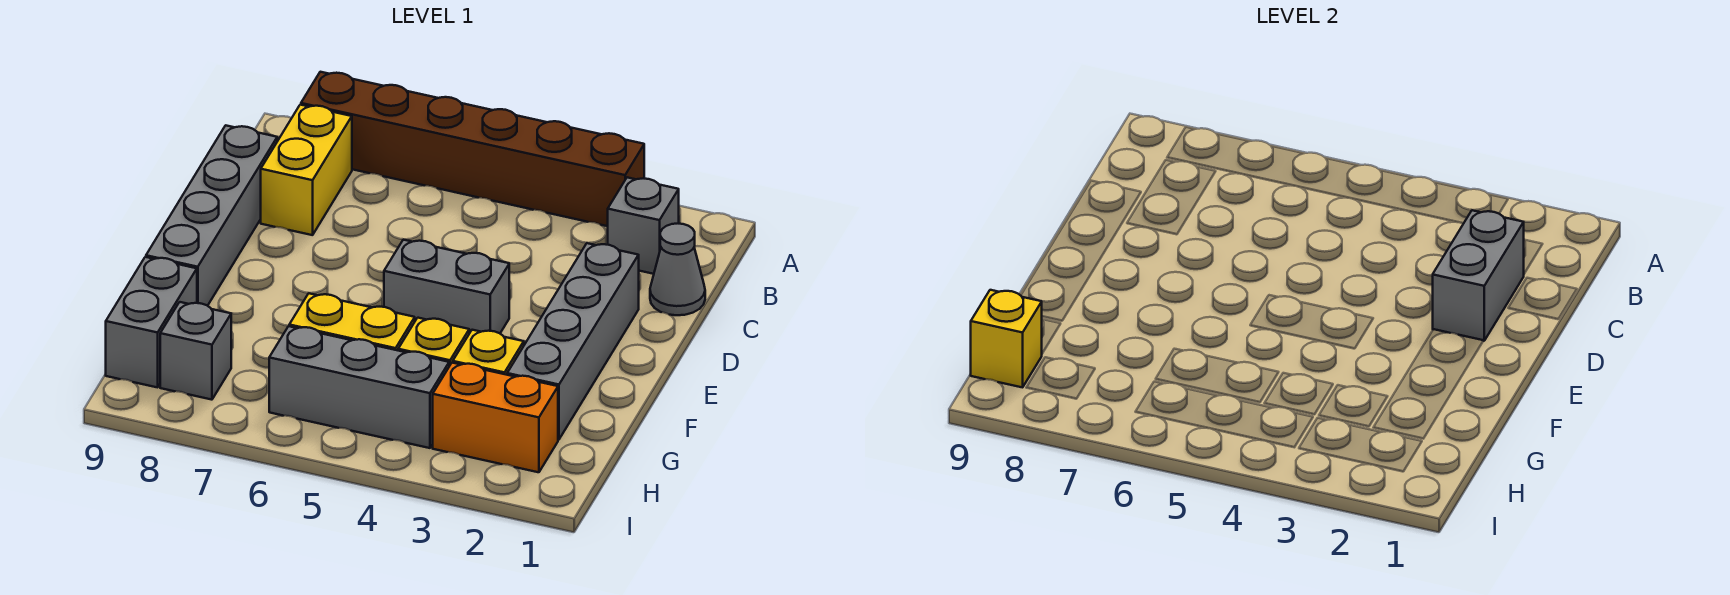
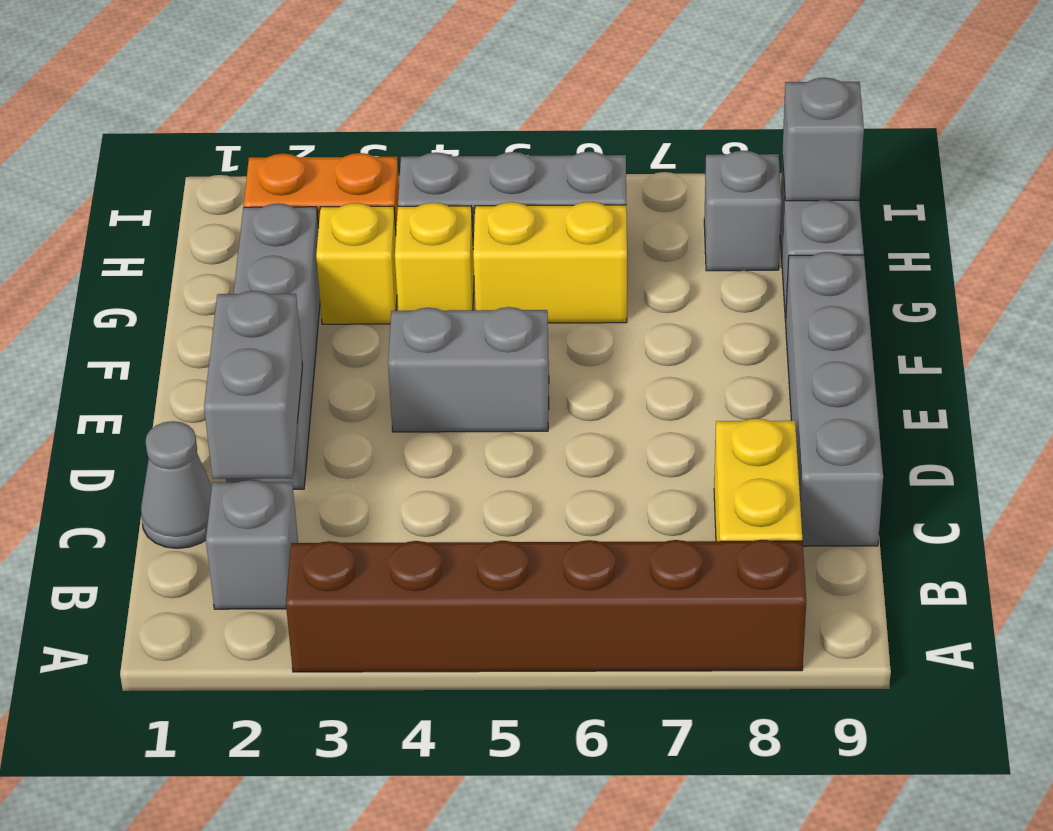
yellow 1x1 brick [971,290,1042,387] -> grey 1x1 brick [782,77,864,201]

